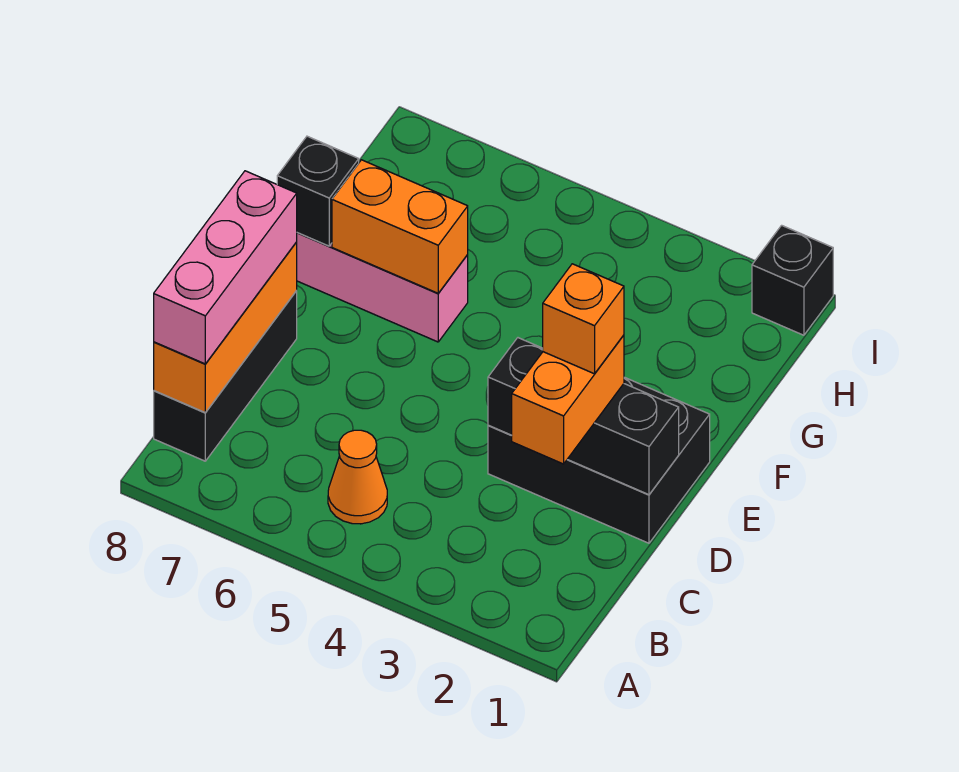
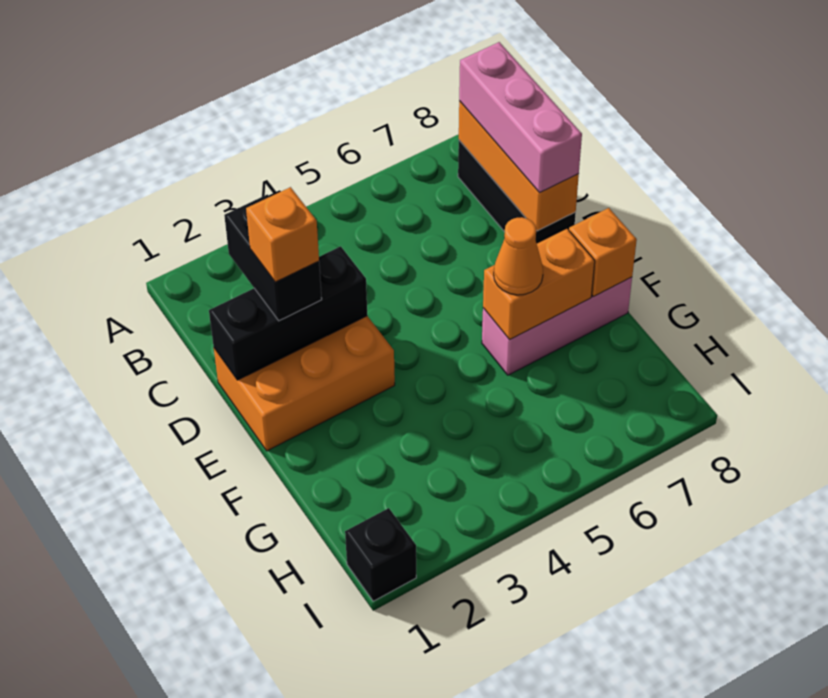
orange 1x1 cone [328,430,387,524] -> orange 1x1 cone moved to [494,217,543,295]
orange 1x2 brick [512,335,624,464] -> black 1x2 brick [224,194,322,321]
black 2x3 brick [488,377,710,543] -> orange 2x3 brick [214,316,395,451]
black 1x1 brick [277,136,359,246] -> orange 1x1 brick [569,208,637,297]

